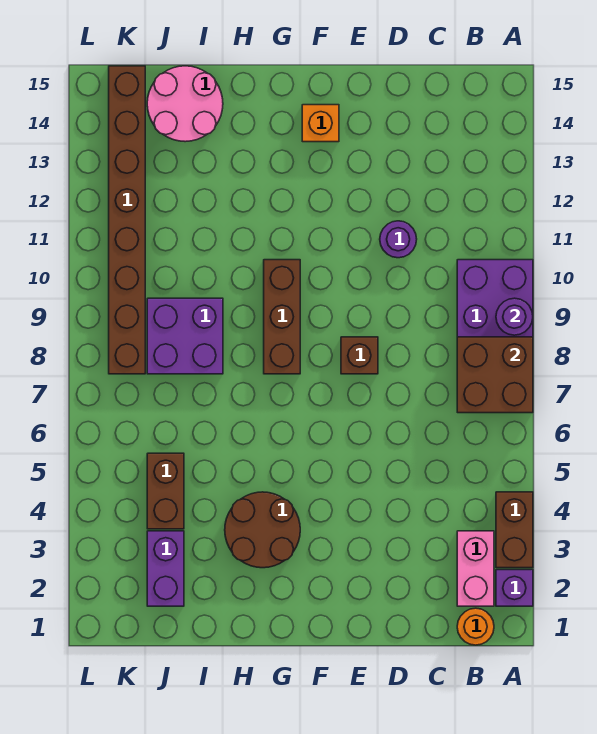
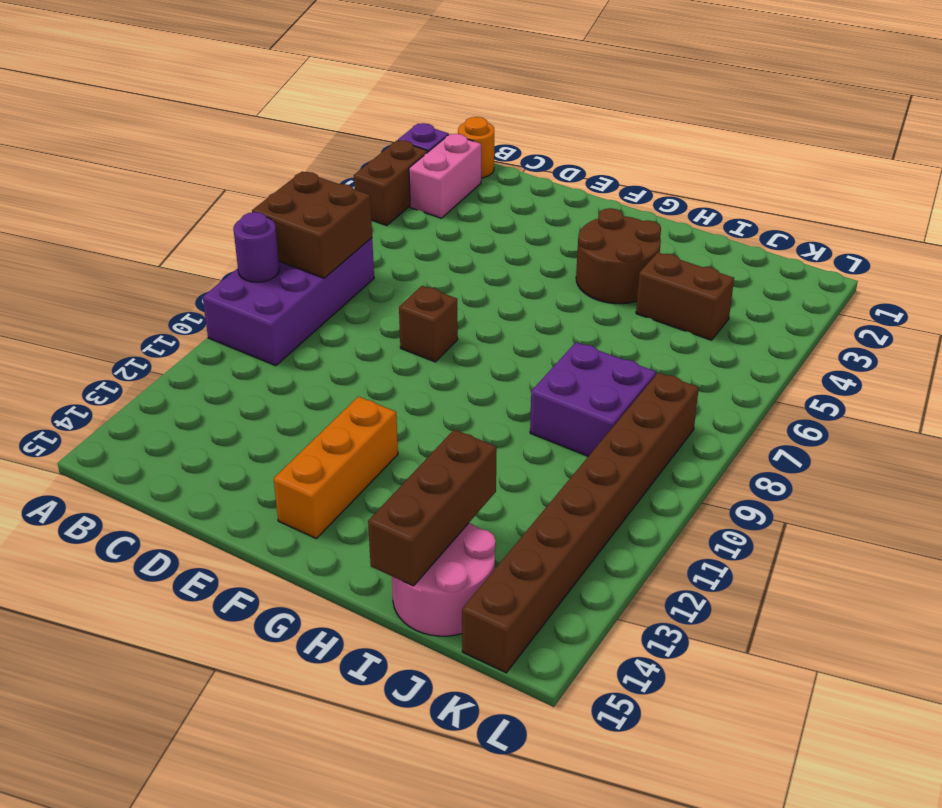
purple 1x1 round brick [380,221,417,258] -> none
orange 1x1 brick [302,105,339,142] -> orange 1x3 brick [274,397,398,538]
brown 1x3 brick [264,260,300,374] -> brown 1x3 brick moved to [368,429,497,586]
purple 1x2 brick [147,531,184,606] -> none
brown 1x2 brick [147,453,184,529] -> brown 1x2 brick turned to [636,253,734,340]

